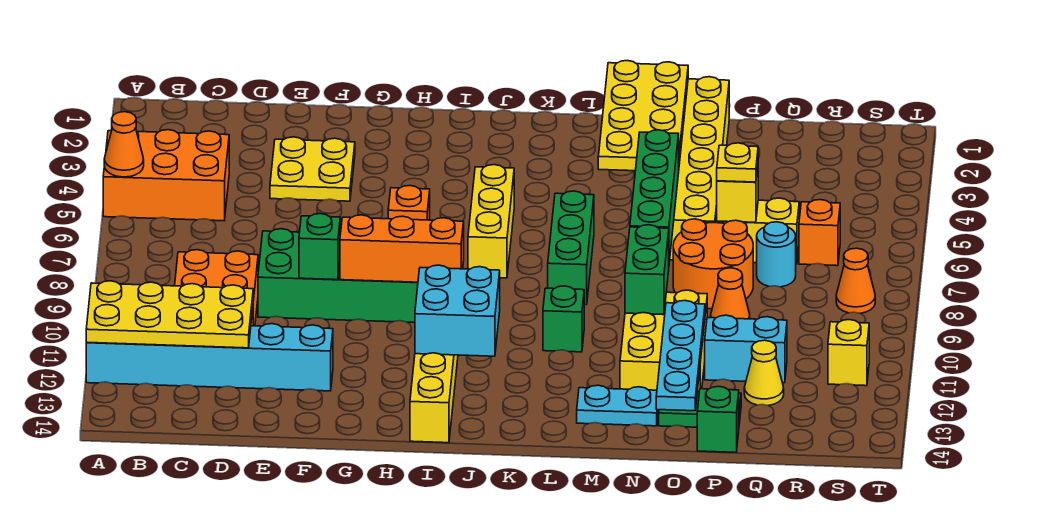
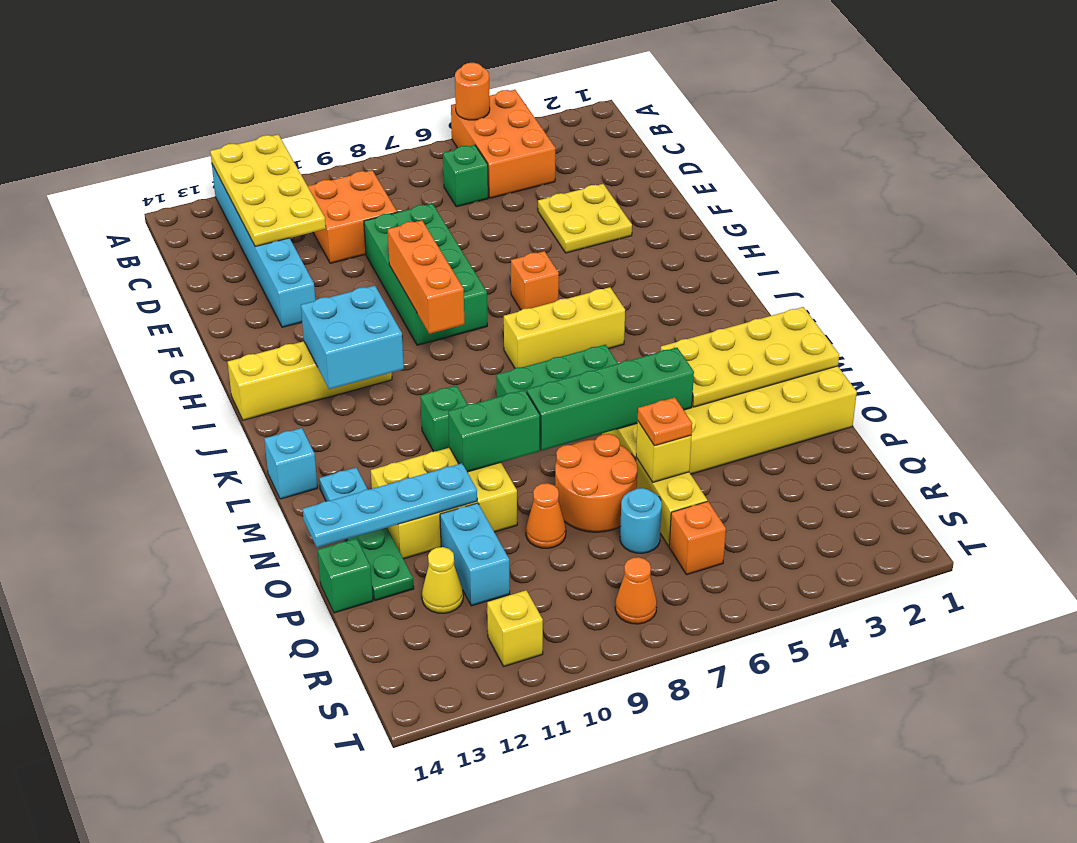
orange 1x1 cone [104,112,144,177] -> orange 1x1 round brick [455,63,490,120]
green 1x1 brick [299,214,340,280] -> green 1x1 brick moved to [443,145,488,207]
none -> cyan 1x1 brick [264,428,318,499]
yellow 1x1 plate [717,143,758,182] -> orange 1x1 plate [638,398,692,446]

